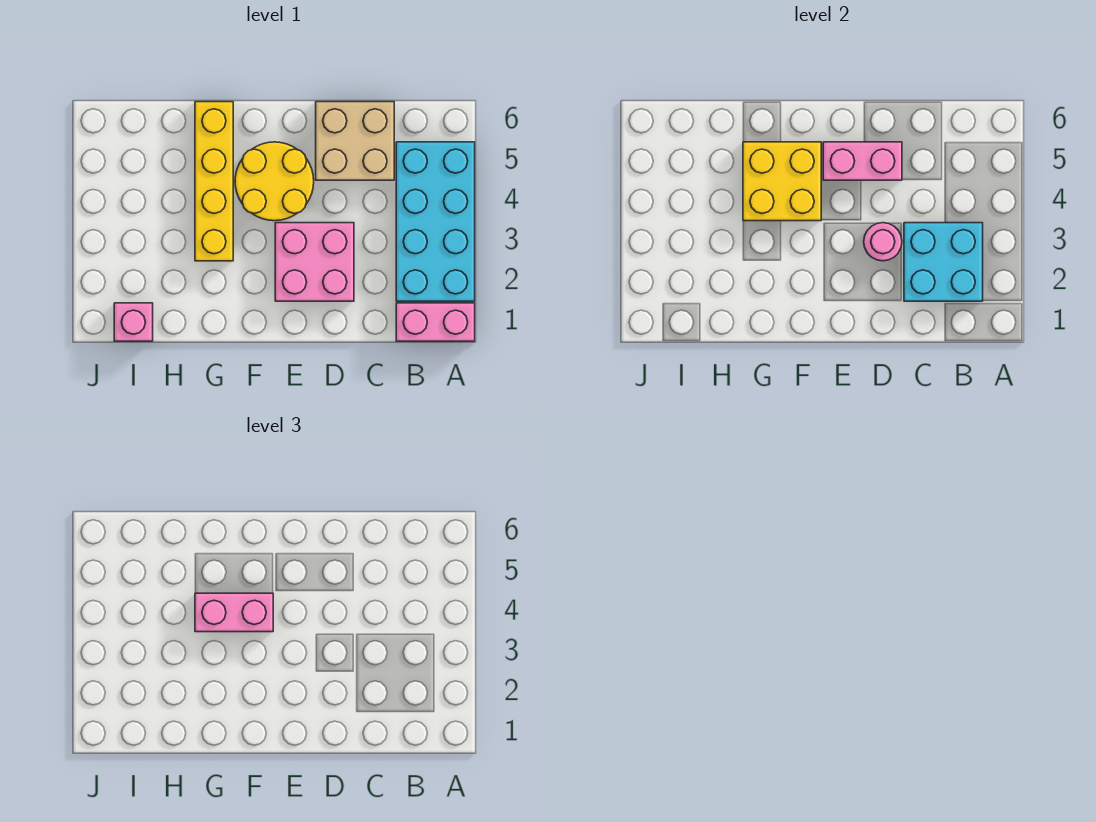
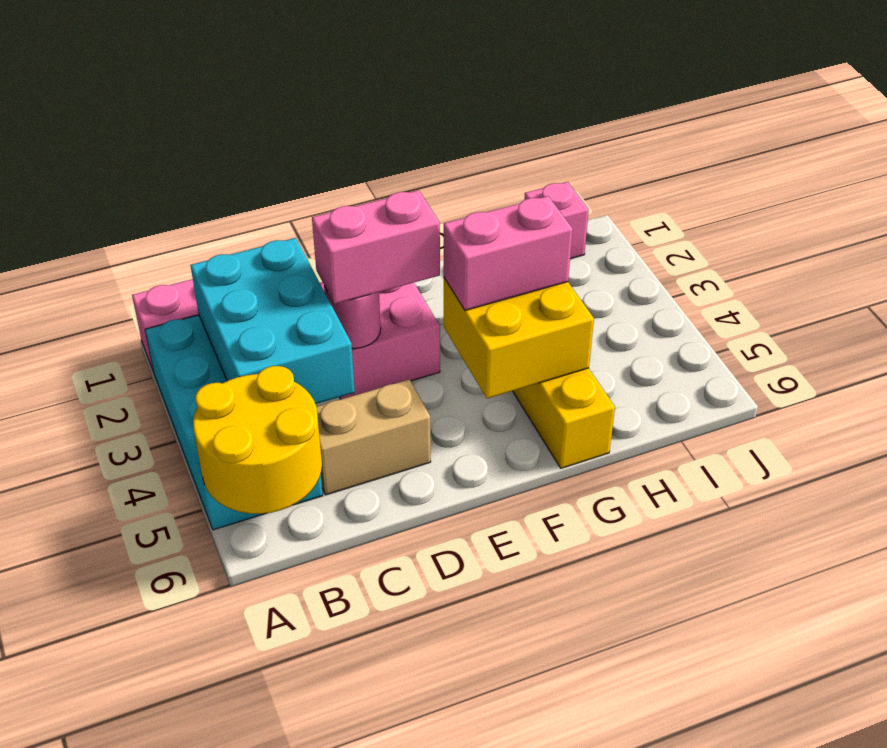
cyan 2x2 brick [904,223,983,301] -> cyan 2x3 brick [191,238,355,404]
tan 2x2 brick [316,102,394,180] -> tan 1x2 brick [316,379,431,495]
pink 1x2 brick [823,142,902,180] -> pink 1x2 brick moved to [312,190,440,304]
yellow 2x2 round brick [235,142,314,221] -> yellow 2x2 round brick moved to [193,366,322,514]

